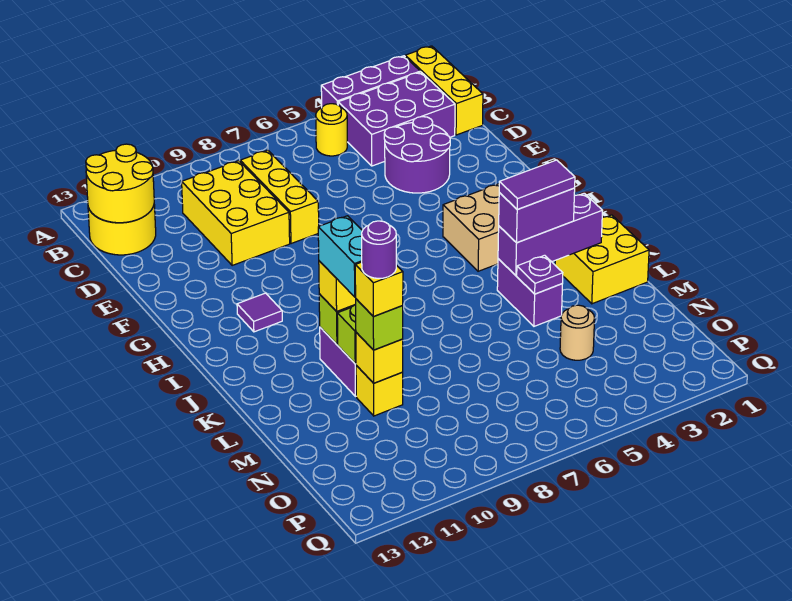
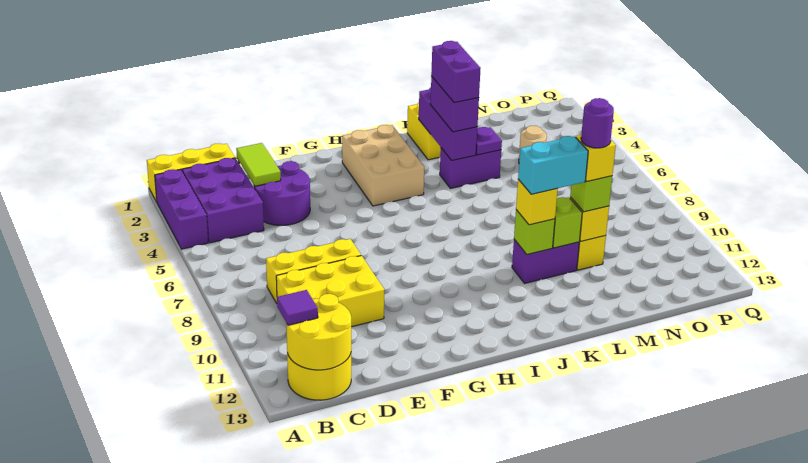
yellow 1x1 round brick [316,104,347,156] -> none
none -> lime 1x2 tile [236,143,281,186]
purple 1x1 tile [237,293,282,332] -> purple 1x1 tile moved to [277,290,318,325]
purple 1x2 tile [499,160,575,209] -> purple 1x2 brick [431,41,481,103]

